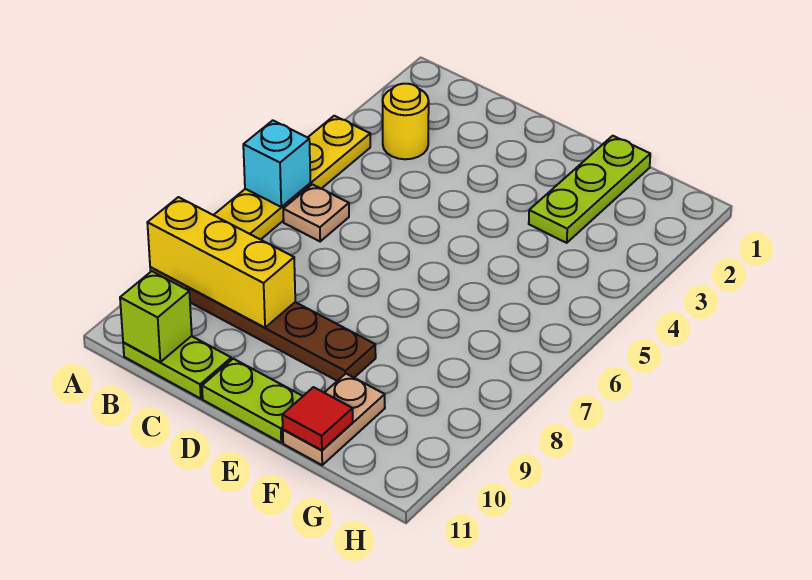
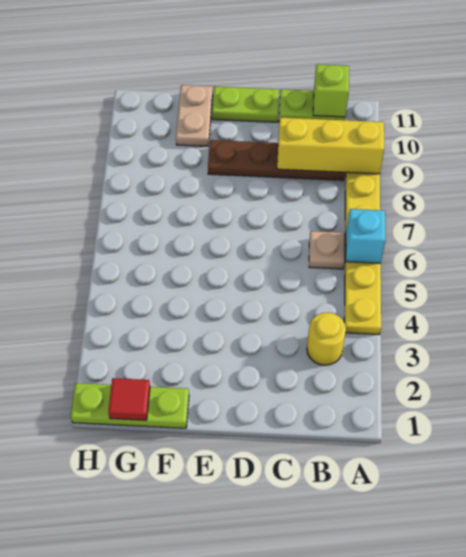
lime 1x3 plate [529,136,650,243] -> lime 1x3 plate turned to [71,383,189,428]
red 1x1 tile [282,387,353,450] -> red 1x1 tile moved to [108,378,150,420]

